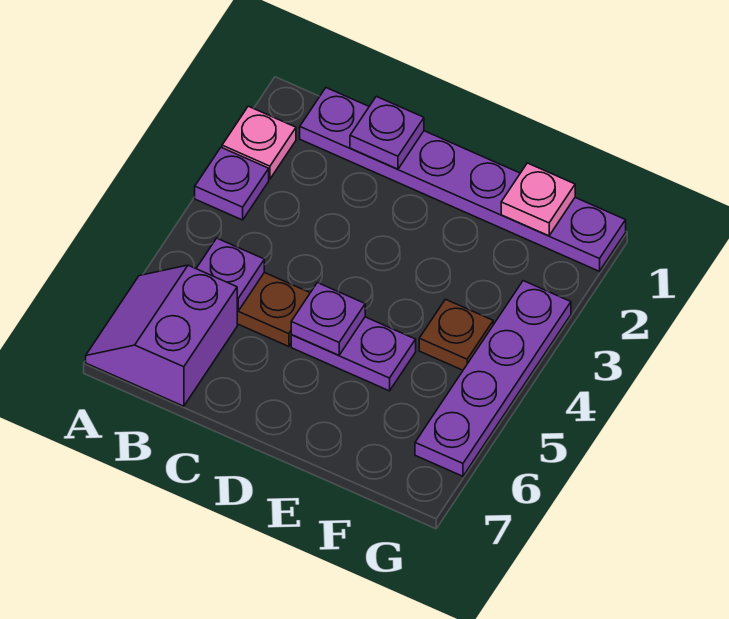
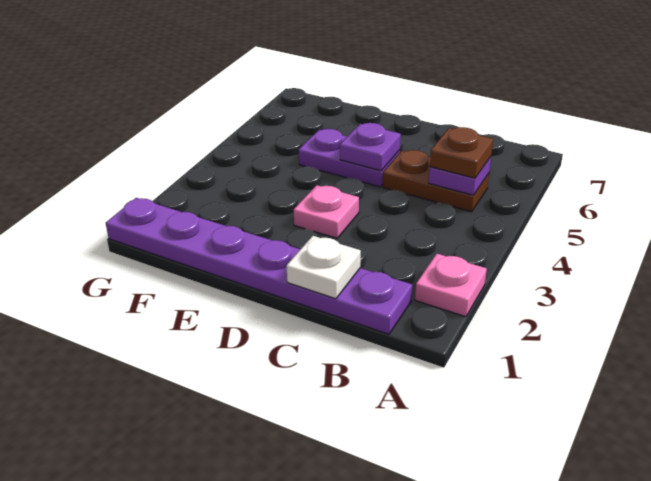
purple 1x1 plate [195,147,269,220] -> none
purple 2x2 slope [86,265,237,406] -> none
purple 1x1 plate [350,96,424,169] -> white 1x1 plate [286,236,361,299]
pink 1x1 plate [501,163,575,236] -> pink 1x1 plate moved to [294,185,359,238]
brown 1x1 plate [419,299,493,370] -> brown 1x1 plate moved to [430,127,493,178]
purple 1x4 plate [415,281,571,476] -> none

